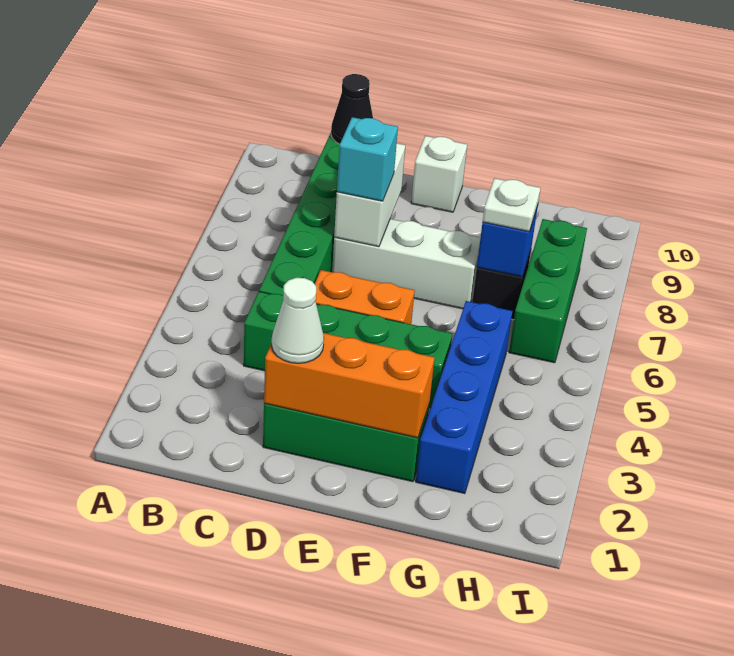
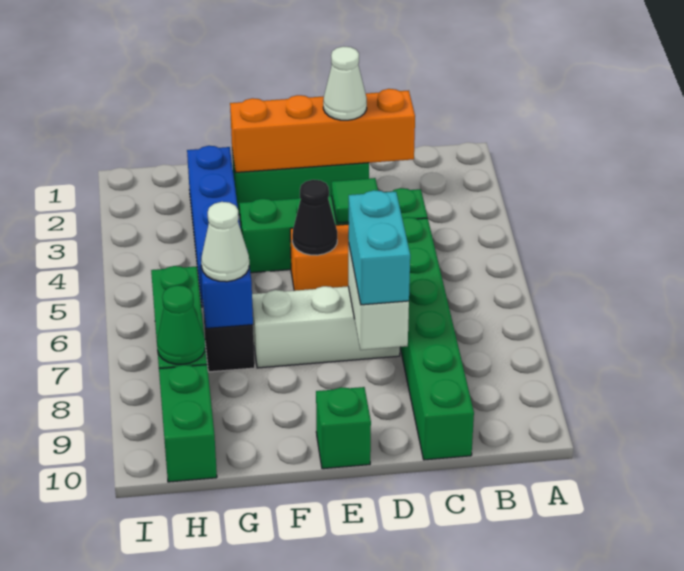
black 1x1 cone [331,74,373,144] -> black 1x1 cone moved to [292,180,337,255]
orange 1x3 brick [264,333,435,438] -> orange 1x4 brick [230,89,415,173]
none -> green 1x1 tile [332,178,378,223]
cyan 1x1 brick [337,117,398,201] -> cyan 1x2 brick [348,190,410,305]
white 1x1 brick [411,136,467,212] -> green 1x1 brick [316,387,371,469]
white 1x1 plate [483,178,540,232] -> white 1x1 cone [201,202,249,282]
none -> green 1x1 cone [157,285,205,364]
none -> green 1x2 brick [159,365,217,482]

